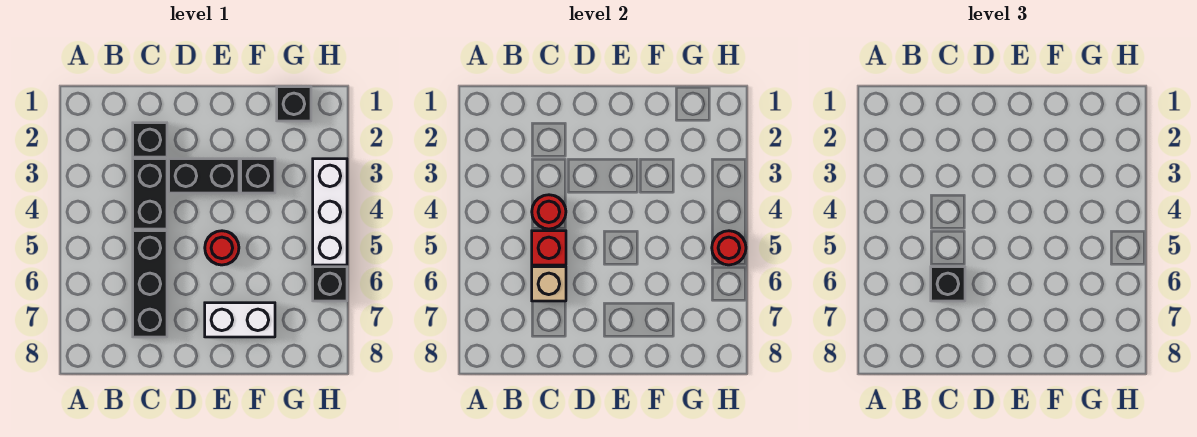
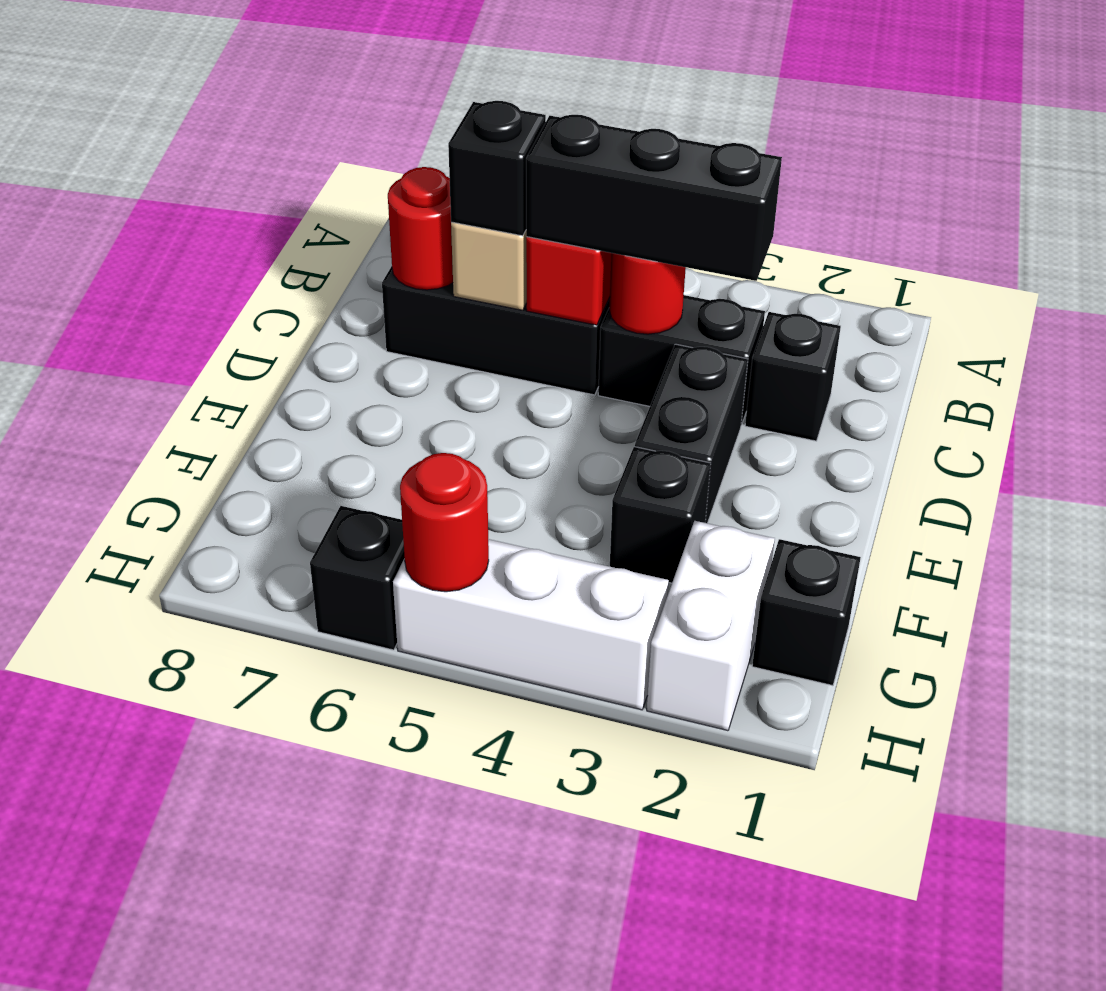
none -> black 1x3 brick [526,115,782,281]
red 1x1 round brick [205,231,239,265] -> red 1x1 round brick moved to [388,167,453,290]
white 1x2 brick [205,303,275,337] -> white 1x2 brick moved to [647,521,775,731]

